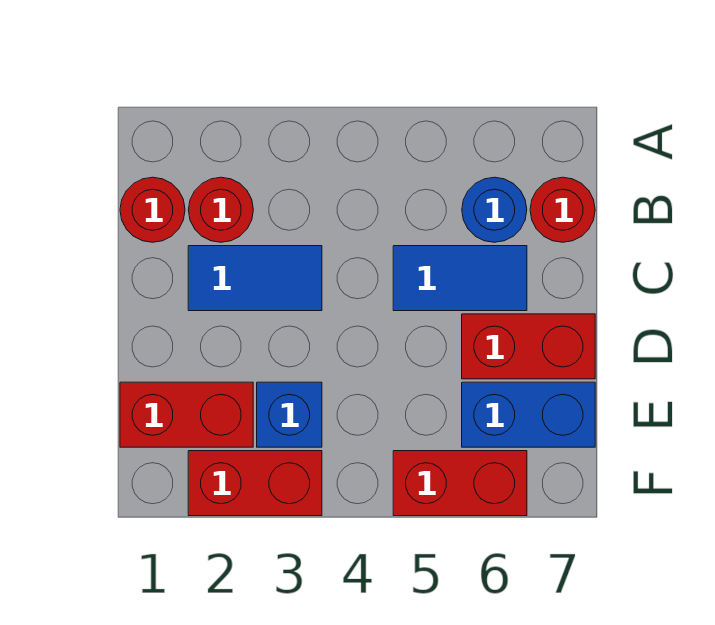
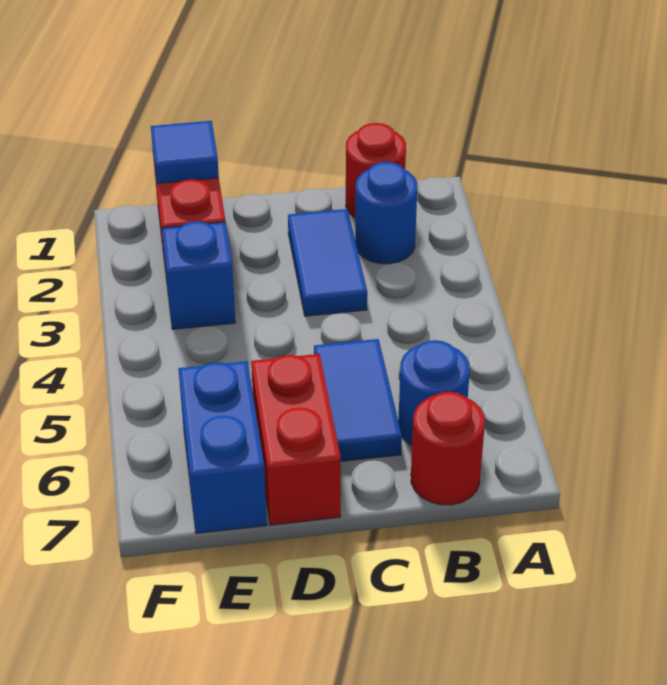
red 1x1 round brick [188,177,253,242] -> blue 1x1 round brick [355,162,417,264]
none -> blue 1x1 tile [151,121,219,184]
red 1x2 brick [188,451,322,516] -> none
red 1x2 brick [393,451,527,516] -> none

